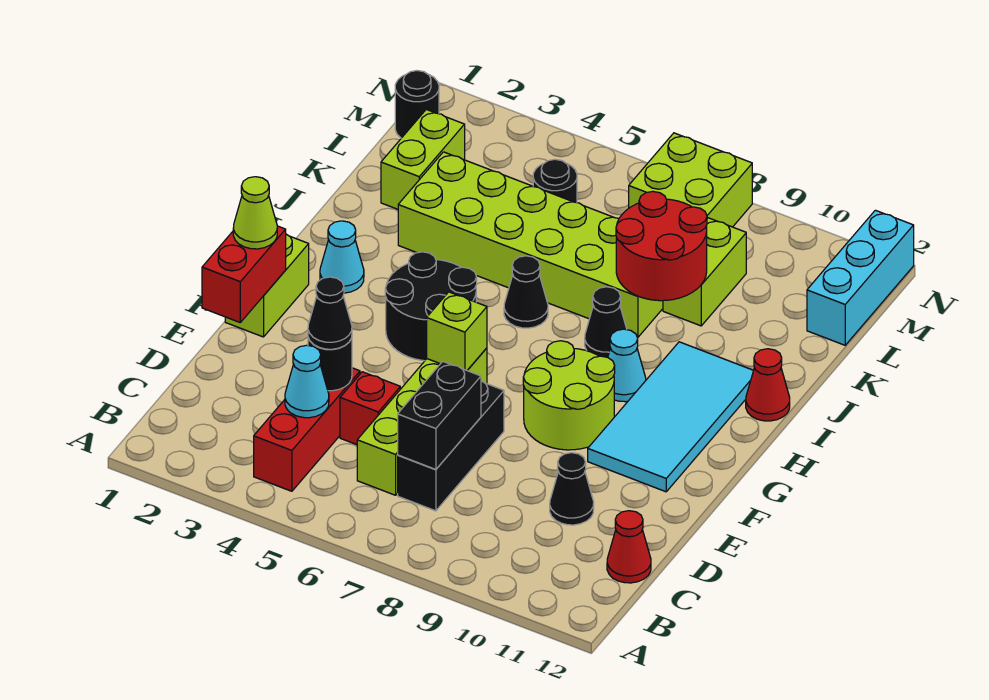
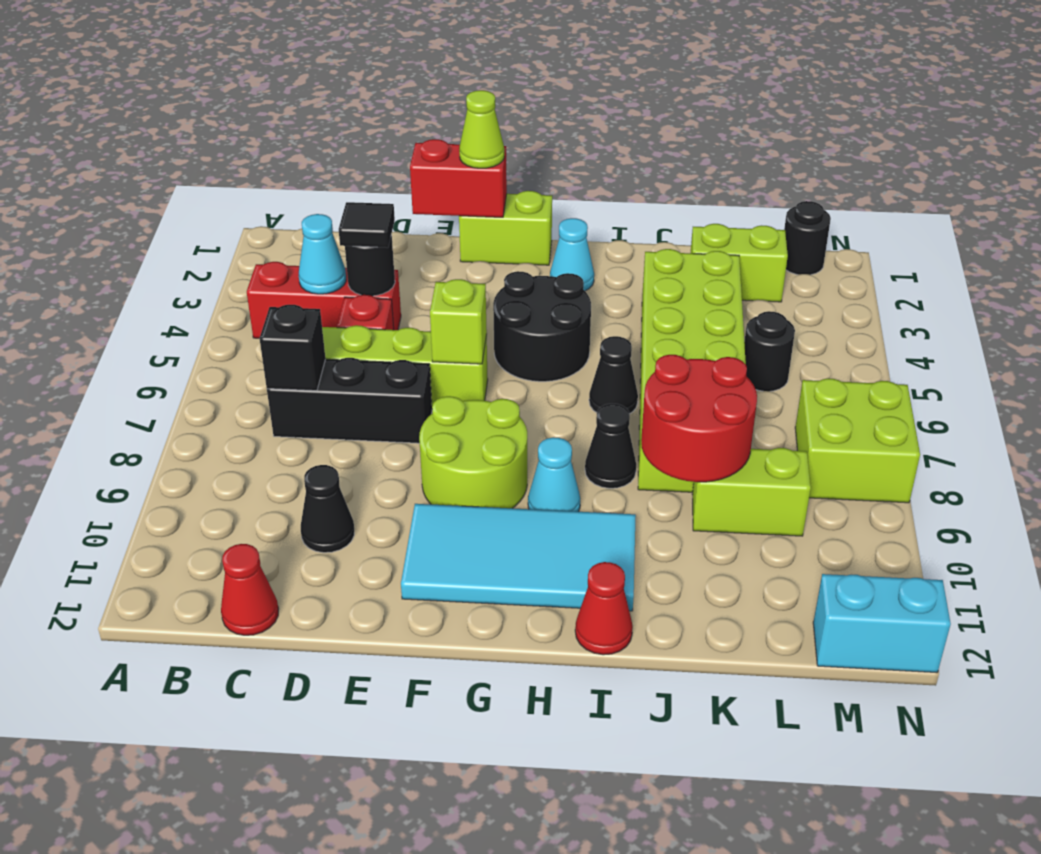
black 1x2 brick [398,361,481,469] -> black 1x1 brick [259,305,326,391]
black 1x1 cone [308,277,352,349] -> black 1x1 tile [339,202,395,248]
cyan 1x3 brick [807,210,914,345] -> cyan 1x2 brick [813,574,951,672]

